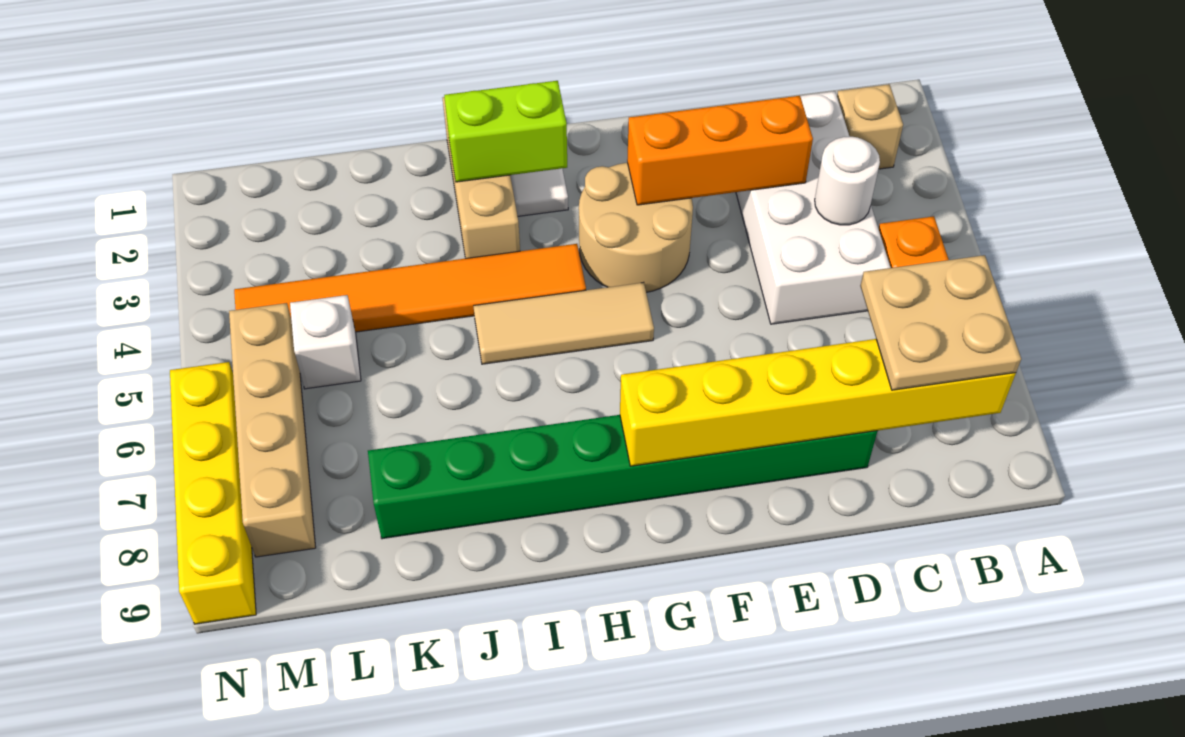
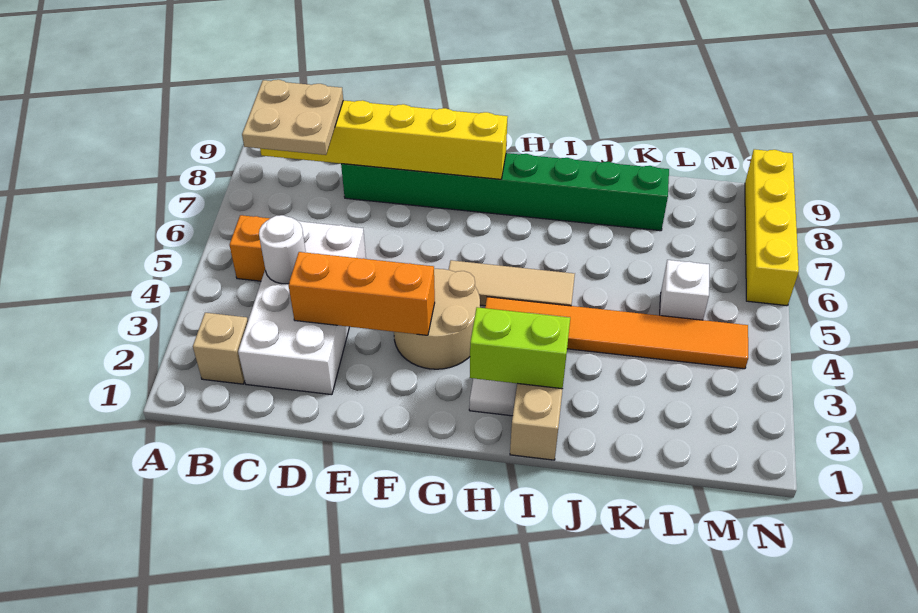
tan 1x4 brick [229,303,316,557] -> none

